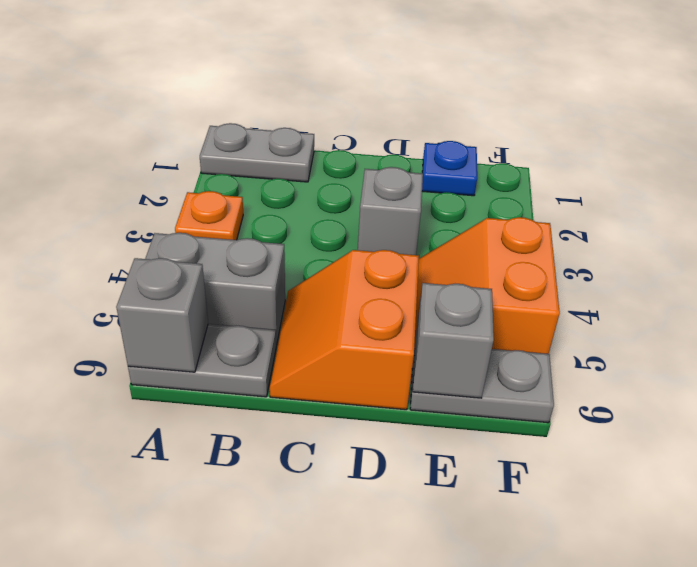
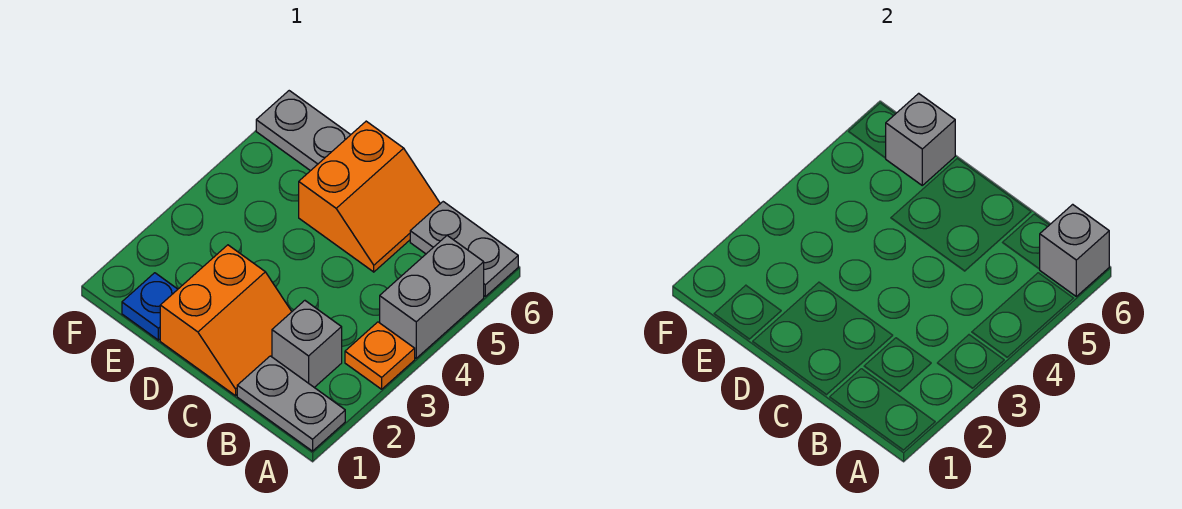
grey 1x2 brick [145,233,285,345] -> grey 1x2 brick turned to [380,236,484,358]
grey 1x1 brick [358,167,423,255] -> grey 1x1 brick moved to [272,301,342,387]
orange 2x2 slope [414,217,560,354] -> orange 2x2 slope moved to [160,245,292,396]

